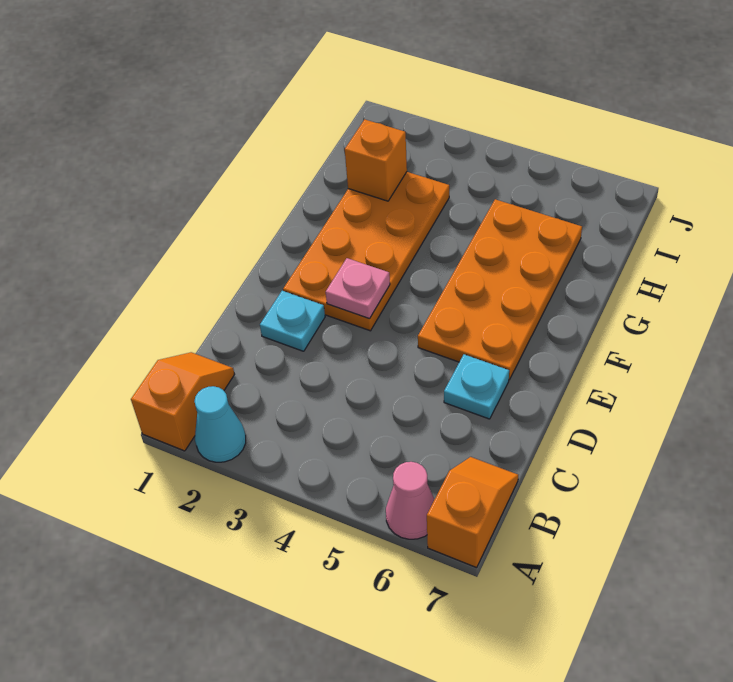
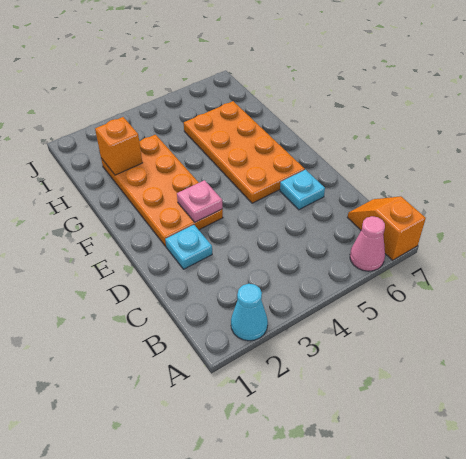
orange 1x2 slope [131,352,235,451] -> none

